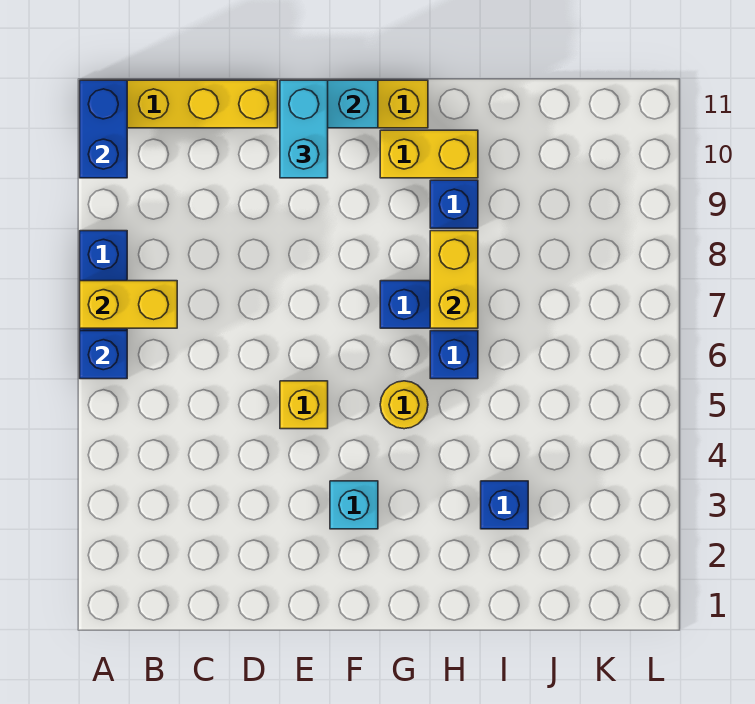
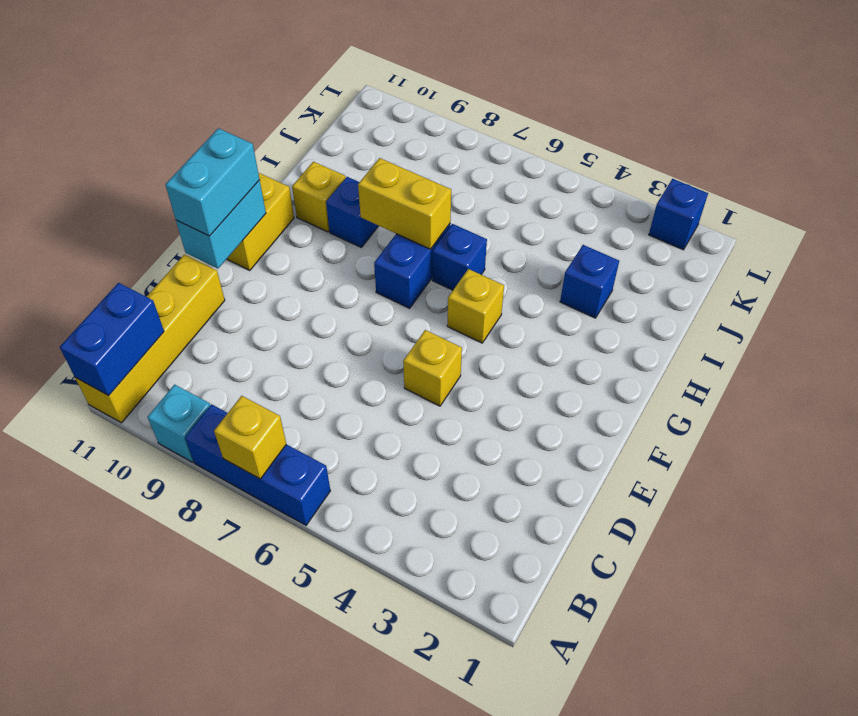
blue 1x1 brick [80,331,127,379] -> blue 1x1 brick moved to [649,179,708,250]
yellow 1x2 brick [80,281,177,328] -> yellow 1x1 brick [214,396,286,479]
blue 1x2 brick [80,80,127,178] -> blue 1x2 brick turned to [60,283,164,396]
cyan 1x2 brick [280,80,328,178] -> cyan 1x2 brick turned to [165,128,260,236]
cyan 1x1 brick [330,481,378,529] -> cyan 1x1 brick moved to [148,385,210,462]
yellow 1x1 round brick [380,381,428,429] -> yellow 1x1 brick [447,269,504,343]
yellow 1x2 brick [380,130,478,178] -> yellow 1x1 brick [292,162,346,232]

